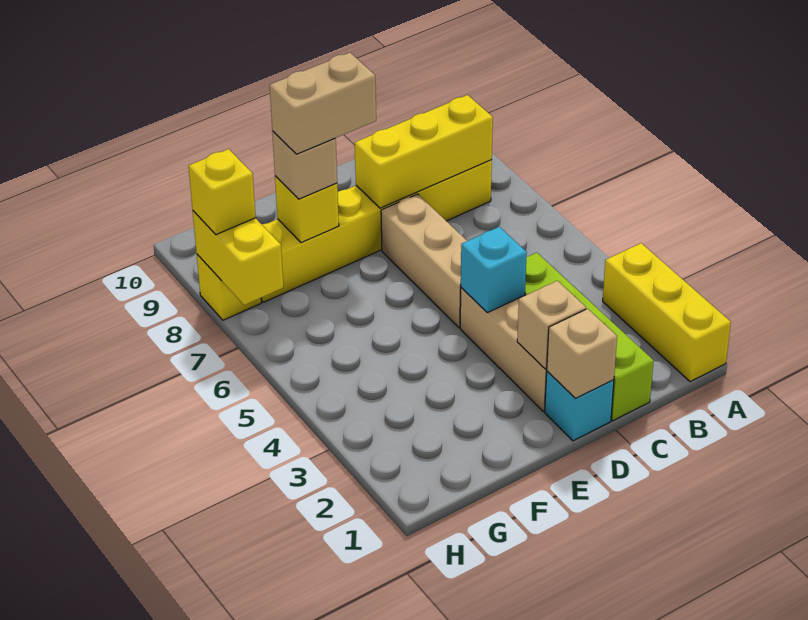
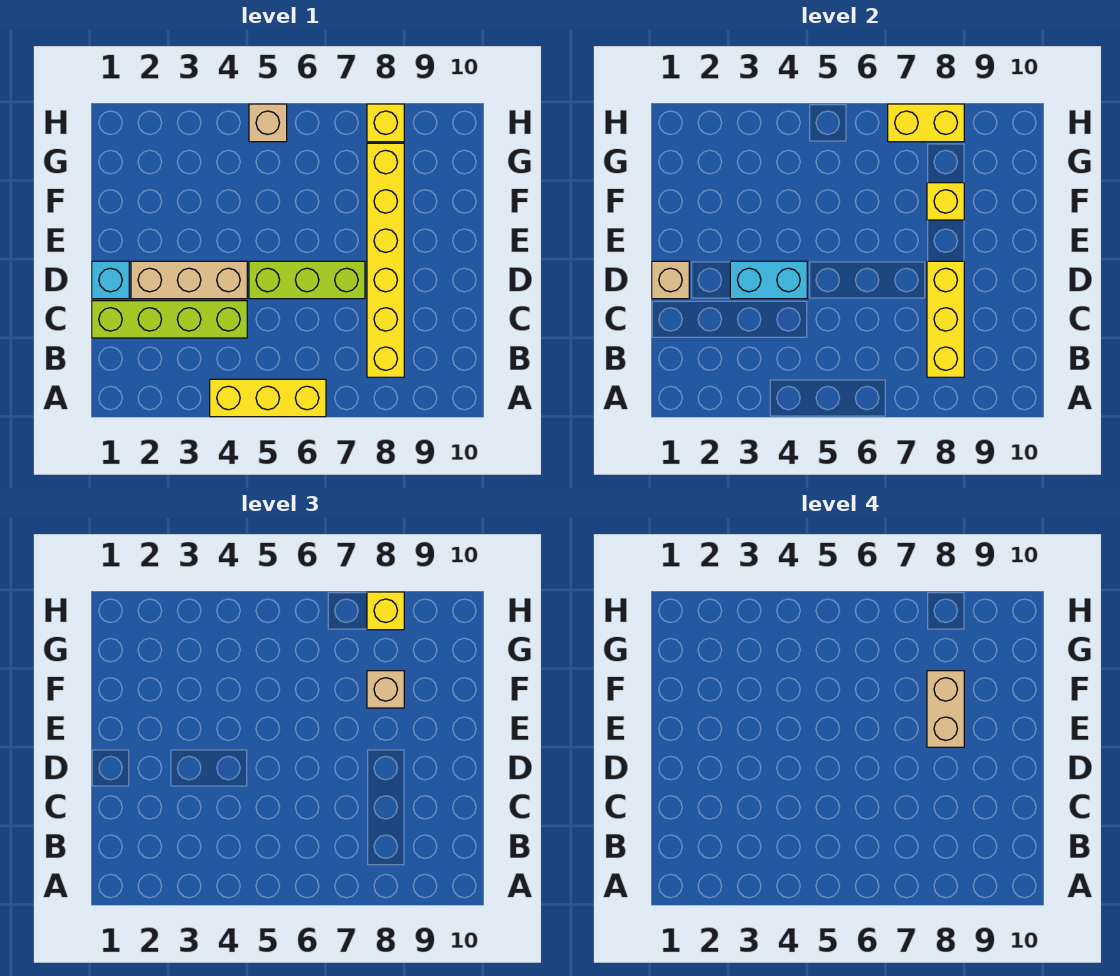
yellow 1x3 brick [603,243,731,382] -> yellow 1x3 brick moved to [210,379,326,417]
tan 1x1 brick [517,281,586,369] -> tan 1x1 brick moved to [249,104,287,142]
cyan 1x1 brick [461,227,527,313] -> cyan 1x2 brick [730,261,807,299]
tan 1x3 brick [381,194,467,328] -> lime 1x3 brick [249,261,365,299]

